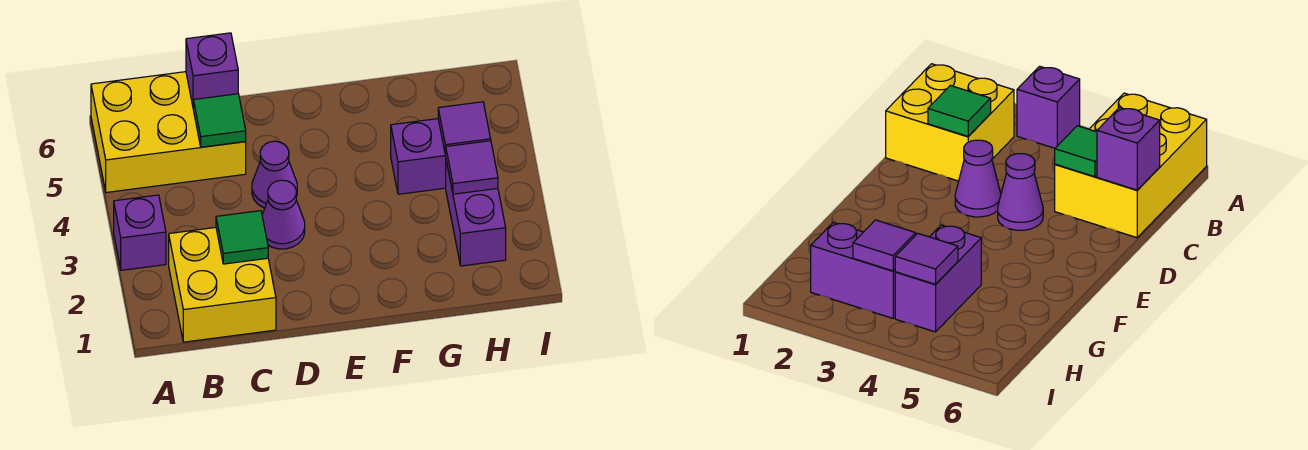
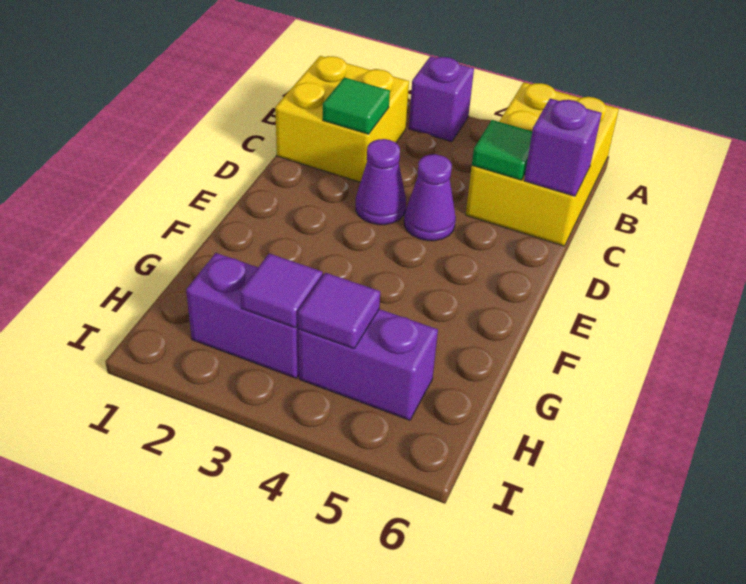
purple 1x2 brick [391,119,446,194] -> purple 1x2 brick turned to [298,309,438,420]

